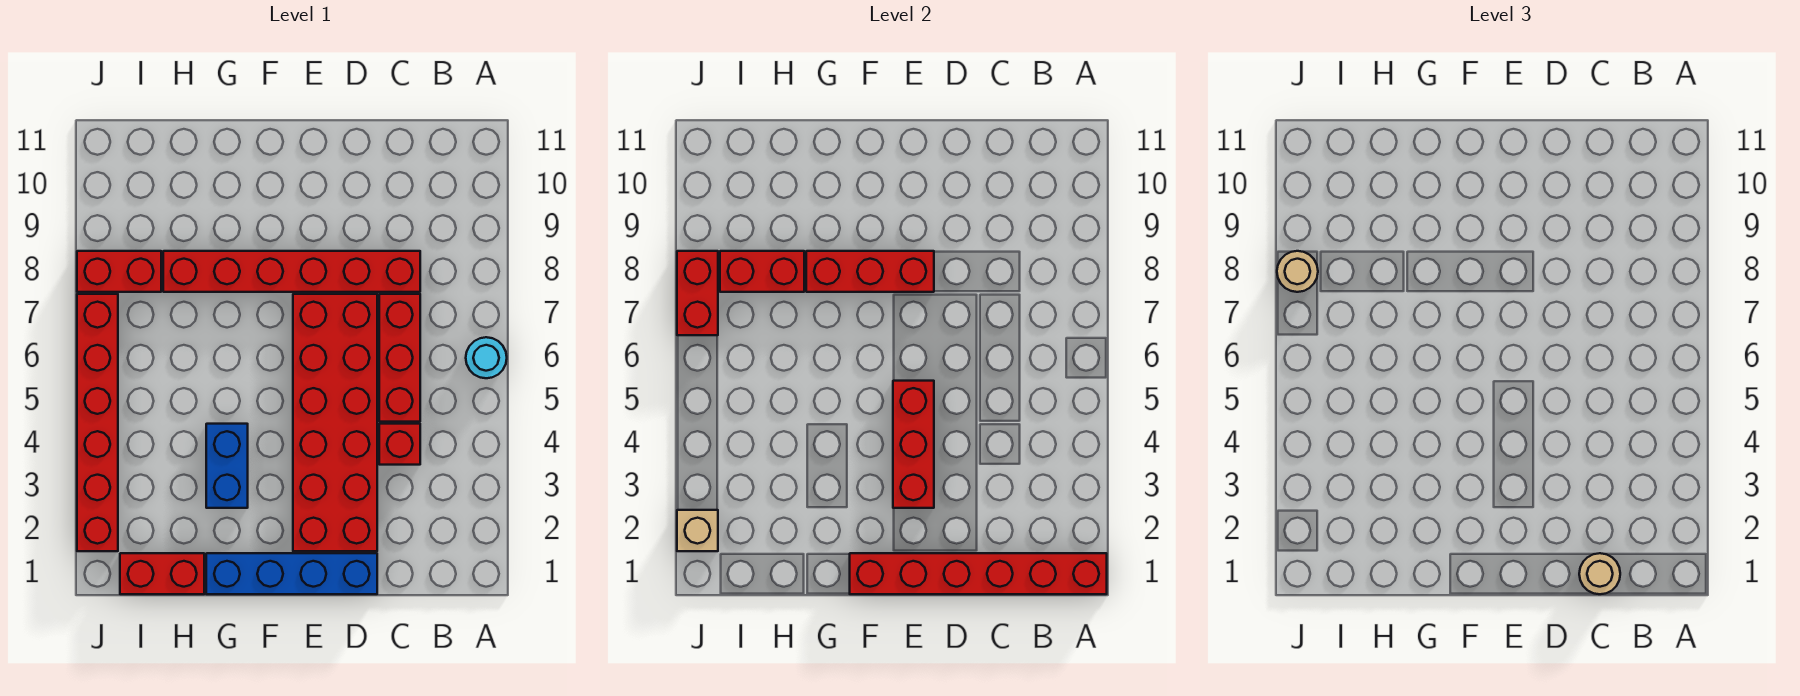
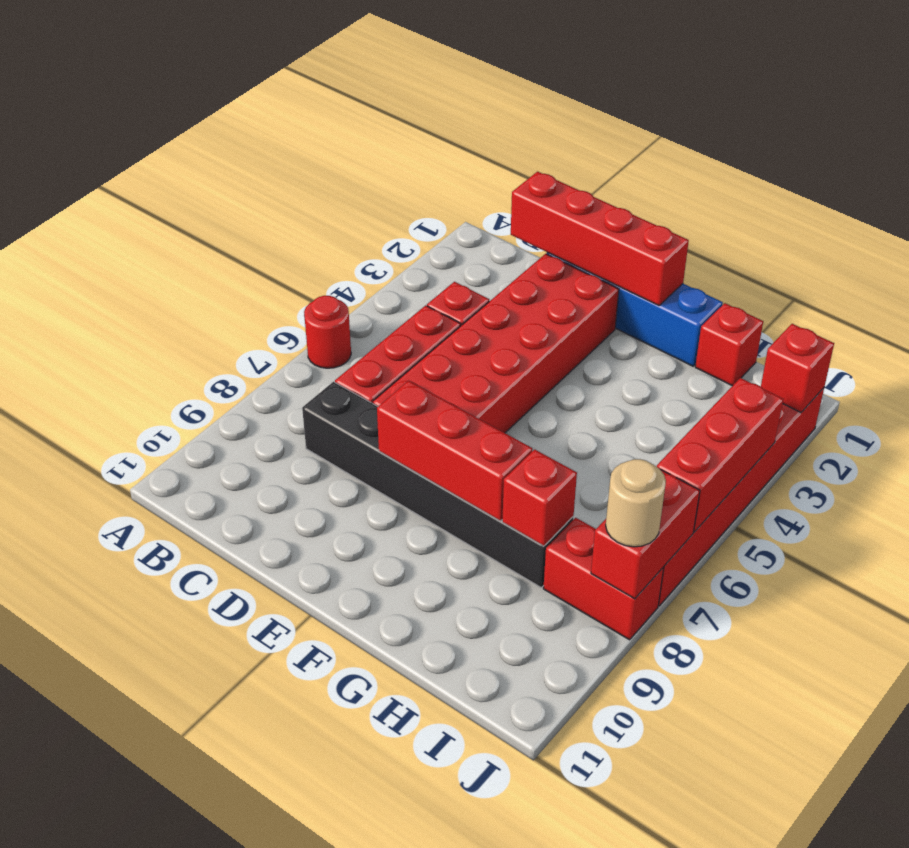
red 1x6 brick [850,553,1107,594] -> red 1x4 brick [511,172,689,305]
cyan 1x1 round brick [466,337,507,378] -> red 1x1 round brick [304,296,351,368]
tan 1x1 round brick [1579,553,1620,594] -> none
red 1x6 brick [163,251,420,292] -> black 1x6 brick [302,382,573,587]
red 1x3 brick [893,381,934,508] -> red 1x3 brick moved to [657,378,783,532]
blue 1x2 brick [206,424,248,508] -> none
red 1x2 brick [120,553,204,594] -> red 1x1 brick [695,303,763,386]
red 1x2 brick [720,251,804,292] -> red 1x1 brick [502,449,577,546]
tan 1x1 brick [677,510,718,551] -> red 1x1 brick [761,324,834,412]

